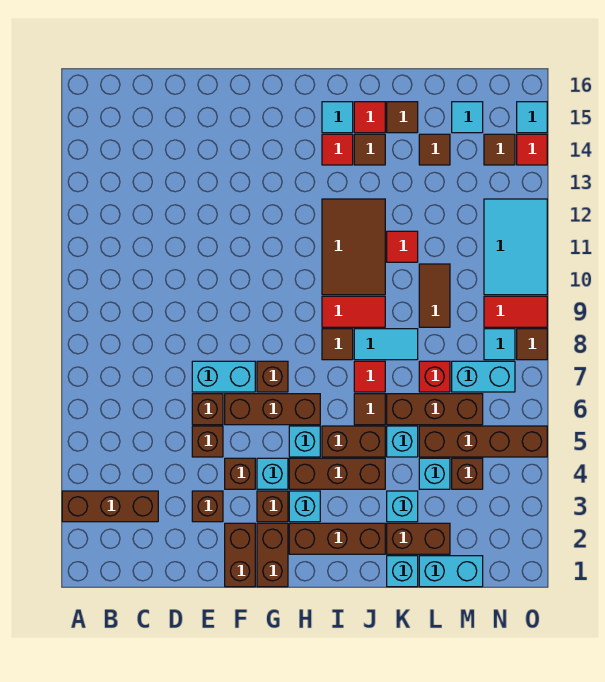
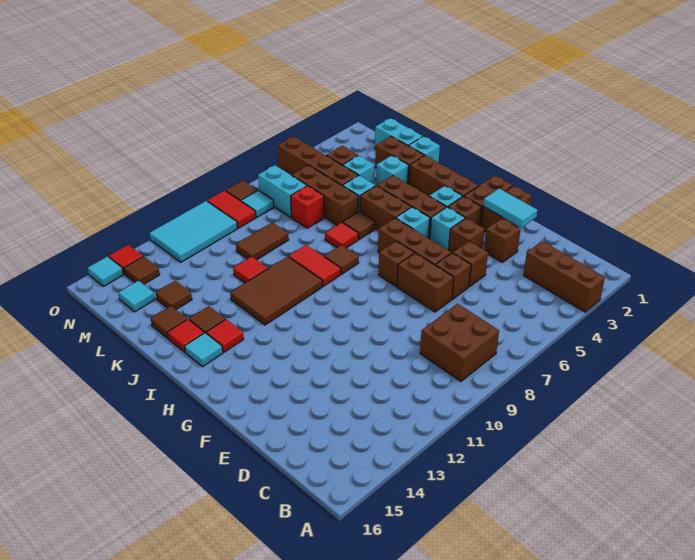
none -> brown 2x2 brick [420,304,499,381]
cyan 1x2 brick [192,361,255,392] -> brown 1x2 brick [397,253,454,312]
cyan 1x2 tile [354,329,418,360] -> cyan 1x2 tile moved to [483,189,537,228]

